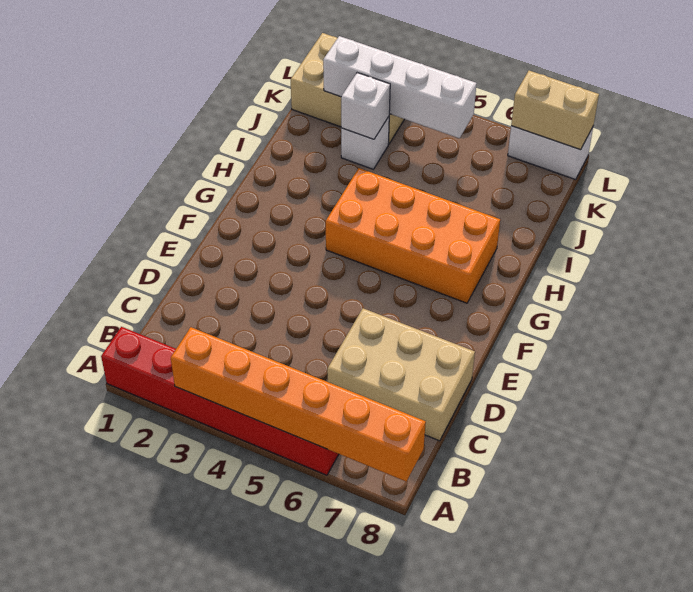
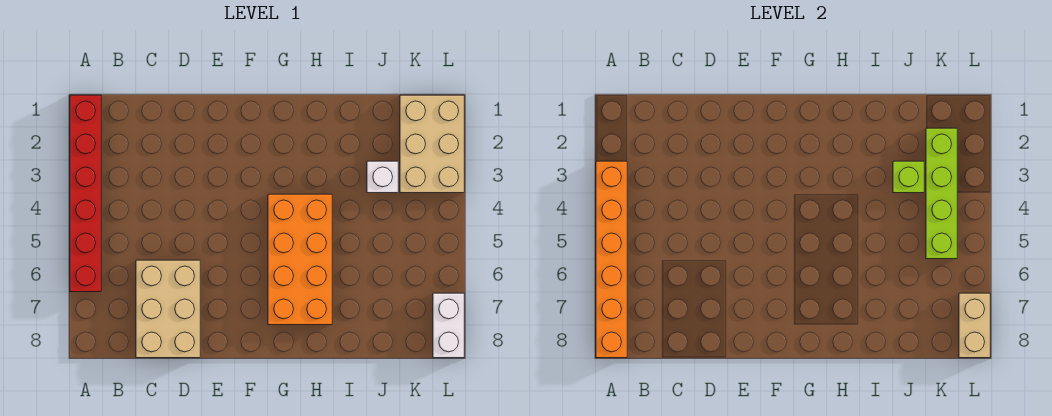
white 1x1 brick [341,73,390,139] -> lime 1x1 brick [893,161,924,193]
white 1x4 brick [323,36,477,138] -> lime 1x4 brick [926,128,957,259]

